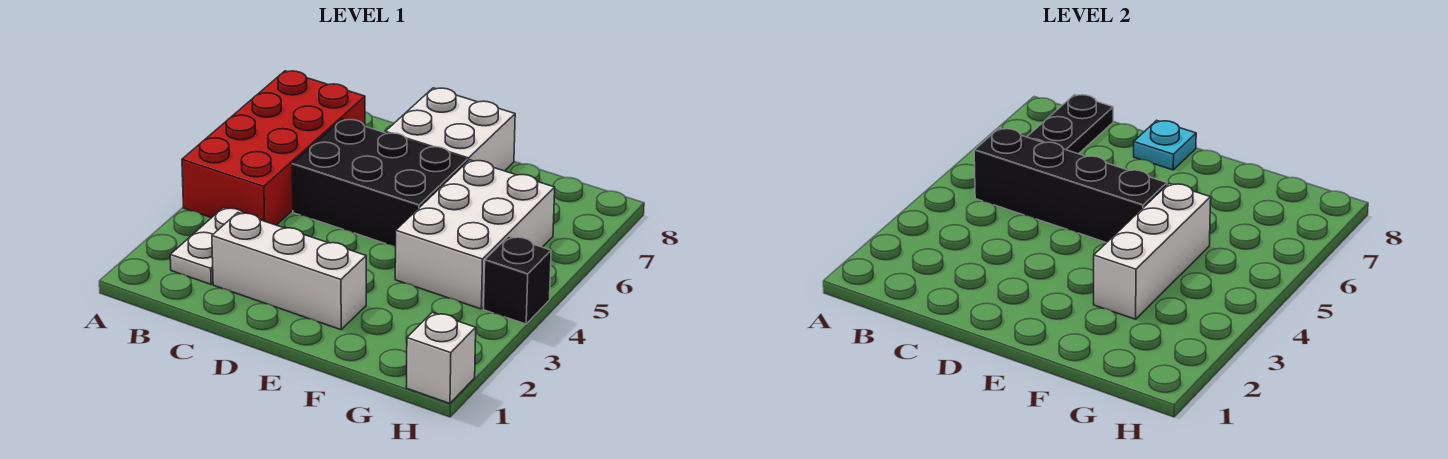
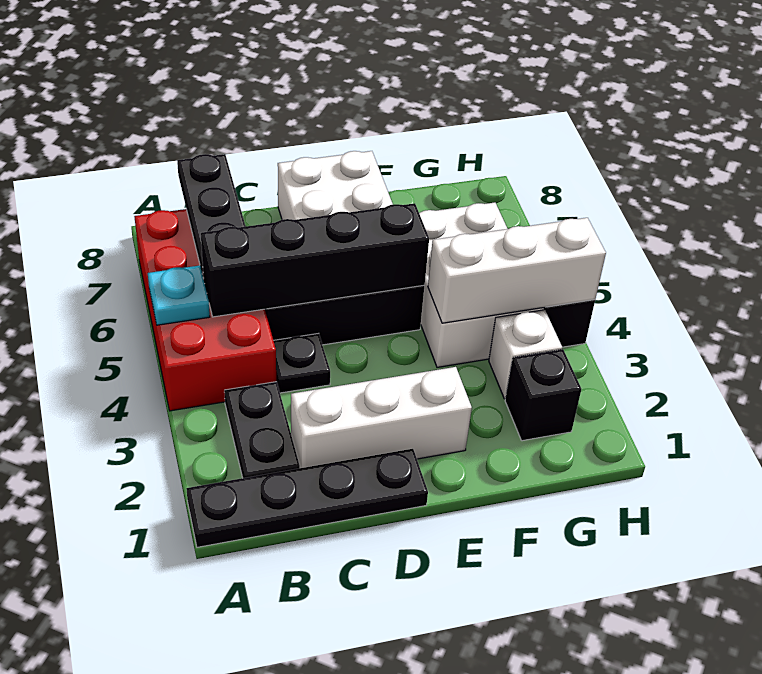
none -> black 1x4 plate [186,449,428,547]
white 1x2 plate [170,208,244,284] -> black 1x2 plate [224,382,300,478]
none -> black 1x1 plate [273,333,330,393]
cyan 1x1 plate [1134,120,1196,170] -> cyan 1x1 plate moved to [148,266,210,325]
white 1x3 brick [1094,183,1211,319] -> white 1x3 brick turned to [428,218,606,323]
none -> black 1x1 brick [505,349,582,441]
white 1x1 brick [406,313,476,403] -> white 1x1 brick moved to [489,310,562,399]

